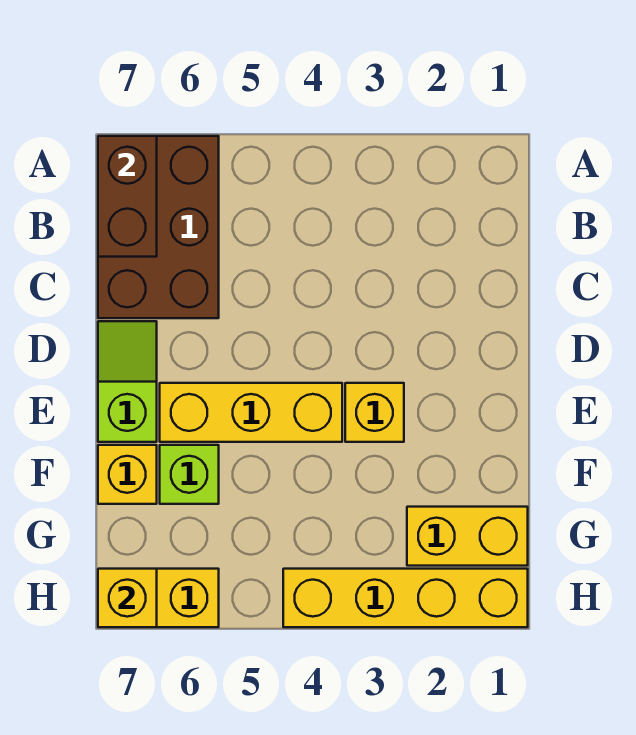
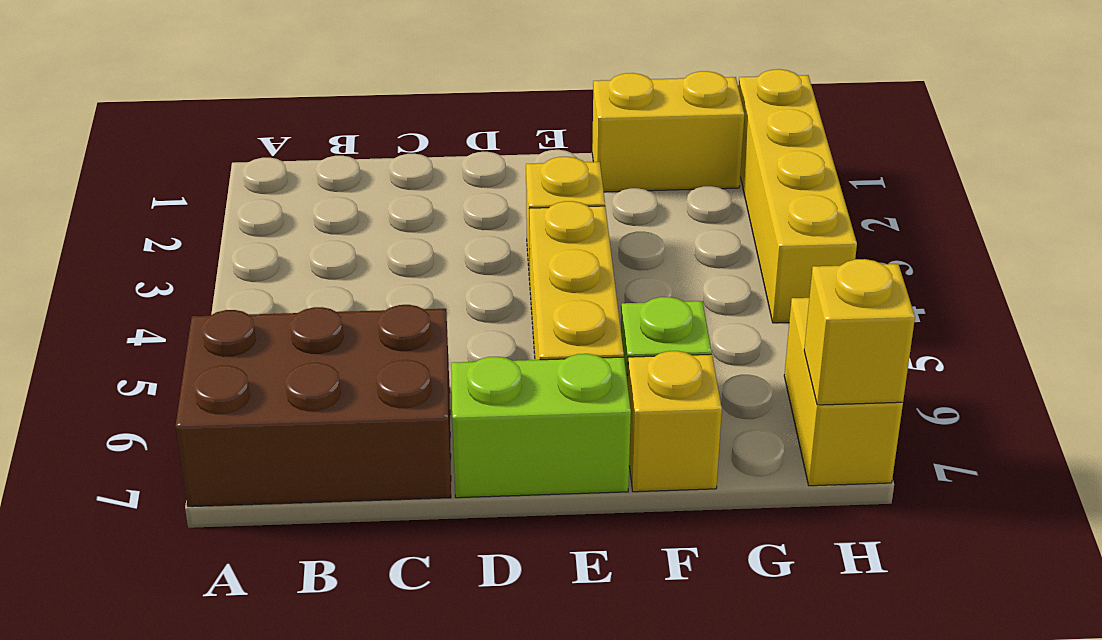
brown 1x2 brick [98,136,157,257] -> none
lime 1x2 slope [98,321,157,442] -> lime 1x2 brick [451,354,631,498]
yellow 1x2 brick [407,507,528,566] -> yellow 1x2 brick turned to [592,71,744,192]

